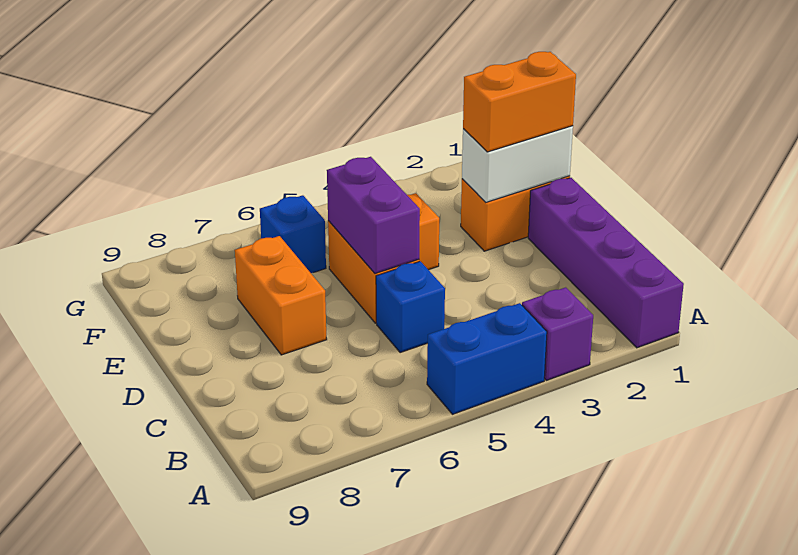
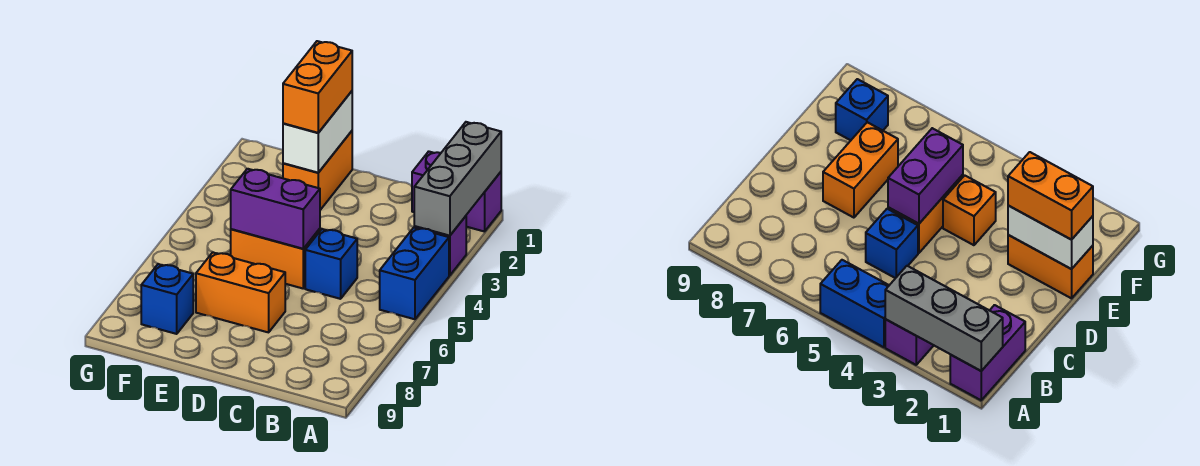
purple 1x4 brick [528,178,684,348] -> purple 1x2 brick [412,151,501,232]
none -> grey 1x3 brick [414,122,501,236]
blue 1x1 brick [260,195,326,273] -> blue 1x1 brick moved to [141,264,193,334]

